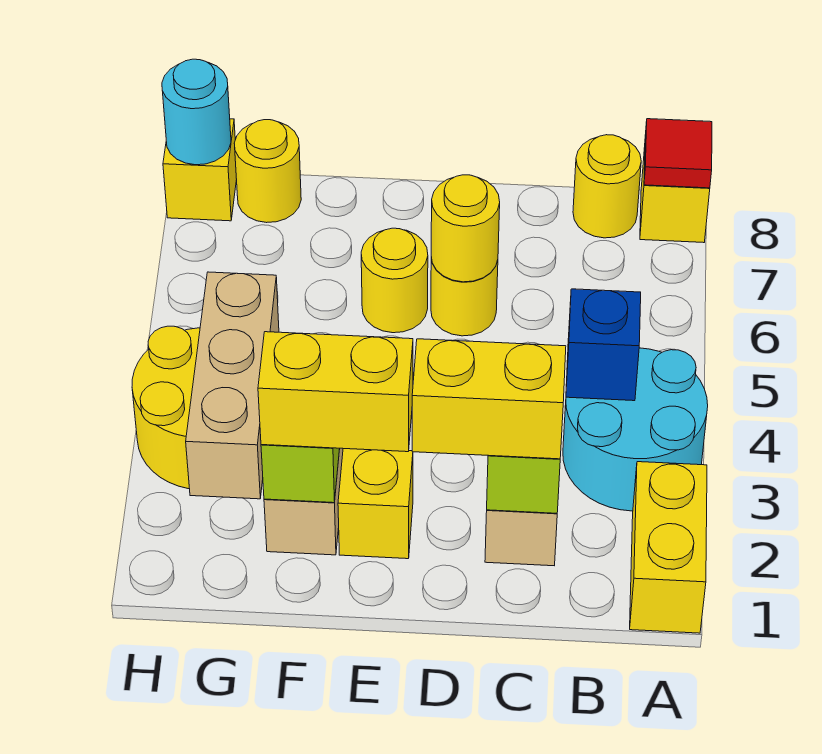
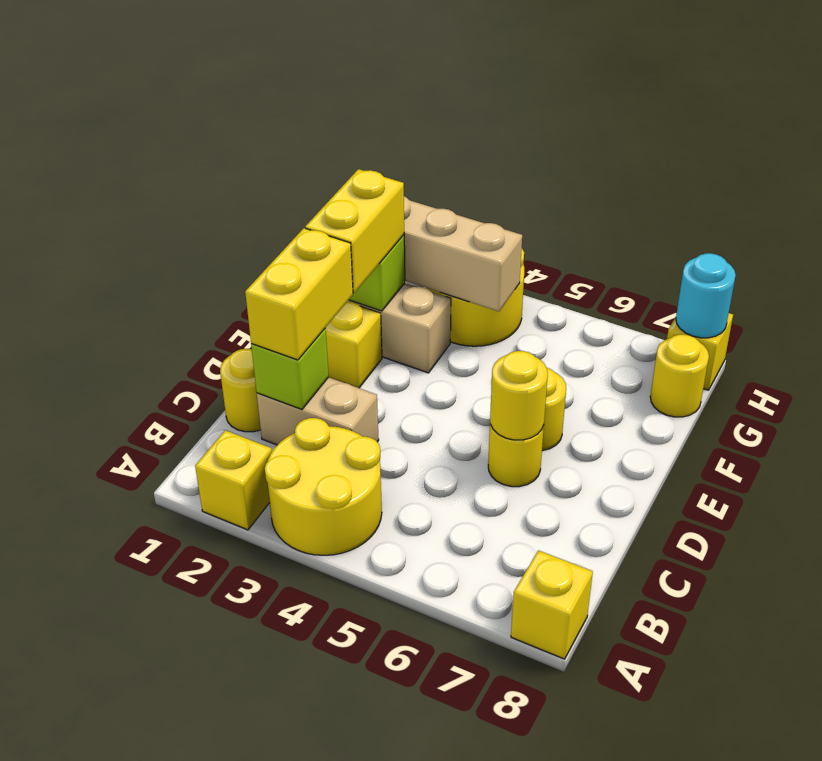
yellow 1x2 brick [630,462,707,633] -> yellow 1x1 brick [195,430,272,530]
cyan 2x2 round brick [563,348,708,511] -> yellow 2x2 round brick [265,418,382,555]
red 1x1 tile [644,119,712,188] -> none
blue 1x1 brick [566,289,641,401] -> none
yellow 1x1 round brick [573,135,641,238] -> yellow 1x1 round brick moved to [220,349,261,432]

